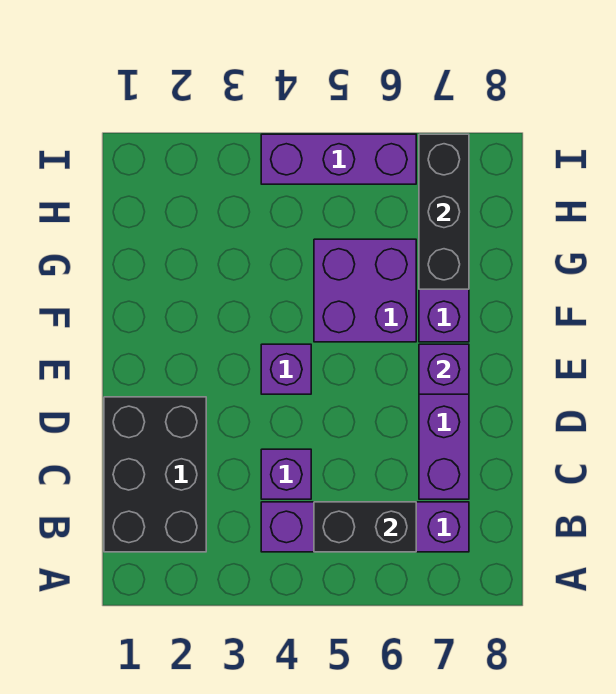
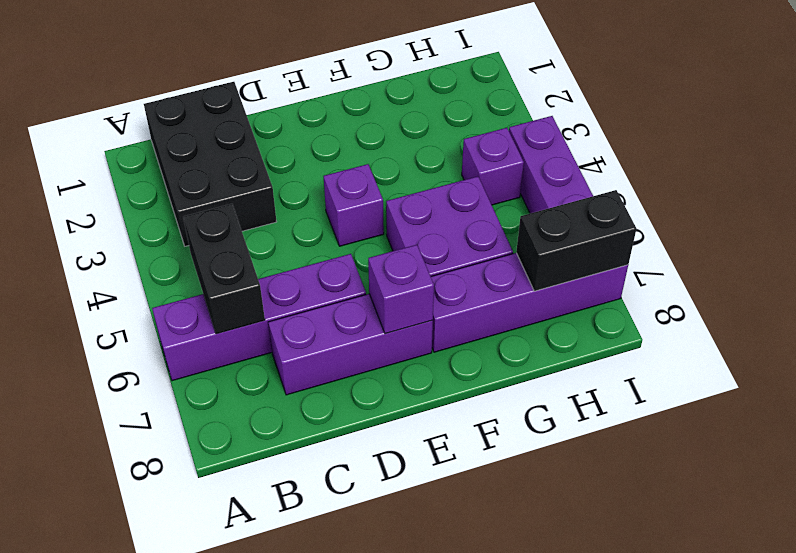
black 2x3 brick [104,397,206,552] -> black 2x3 brick turned to [144,82,277,246]
purple 1x4 brick [261,502,469,552] -> purple 1x4 brick turned to [152,254,366,381]
purple 1x1 brick [261,449,311,499] -> purple 1x1 brick moved to [462,128,524,205]
black 1x3 brick [419,134,469,289] -> black 1x2 brick [516,190,636,291]

